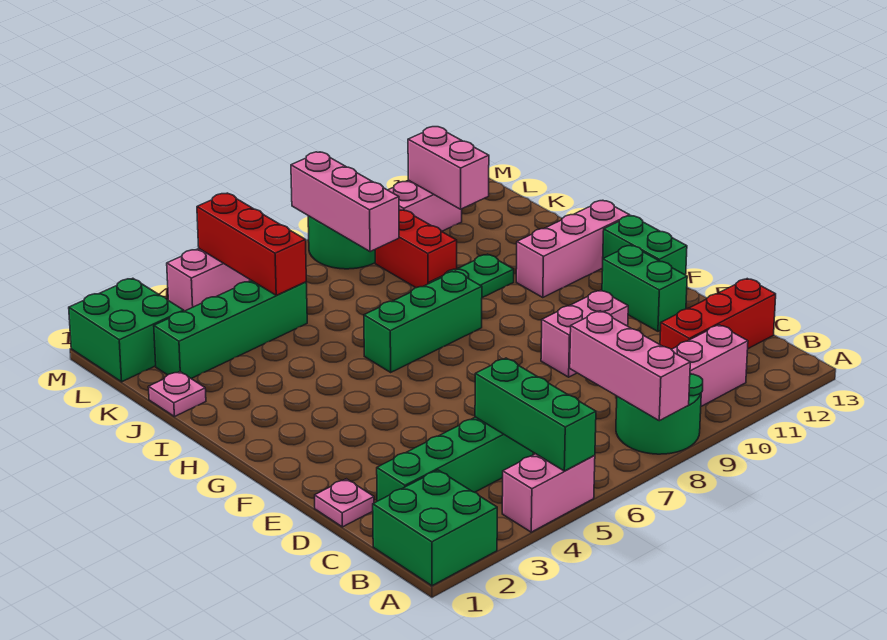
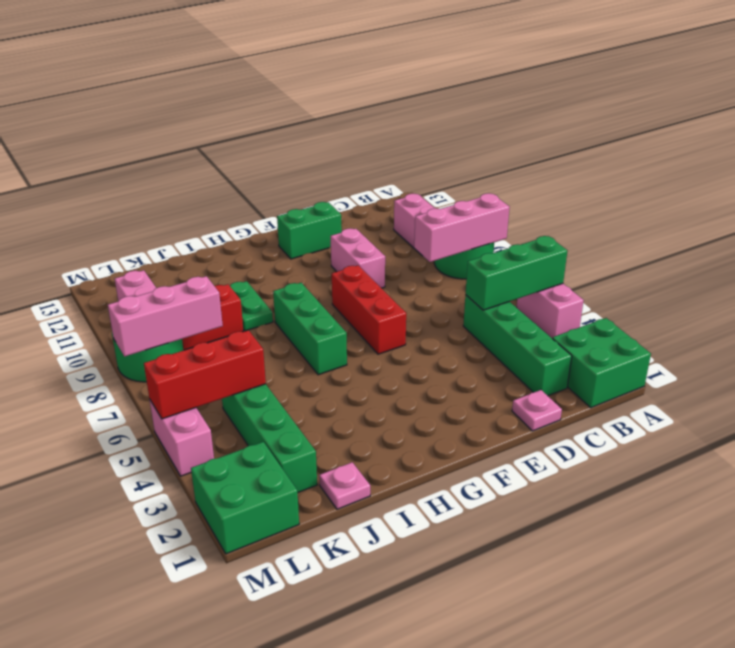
red 1x3 brick [660,279,776,349] -> red 1x3 brick moved to [332,265,406,354]
green 1x2 brick [603,216,687,275] -> none
pink 1x3 brick [516,201,630,298] -> none
pink 1x2 brick [408,127,489,209] -> none

